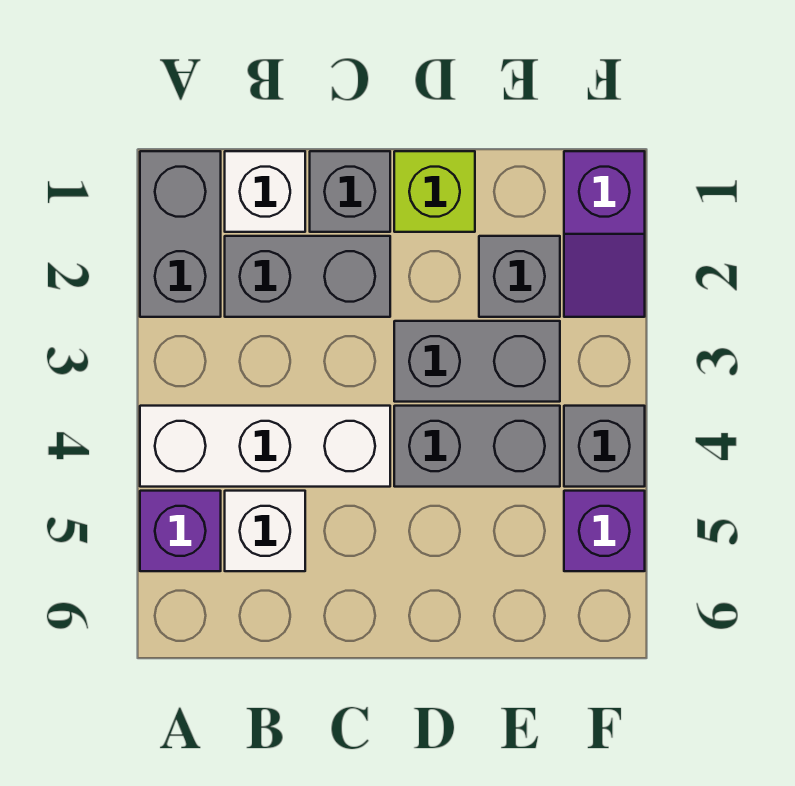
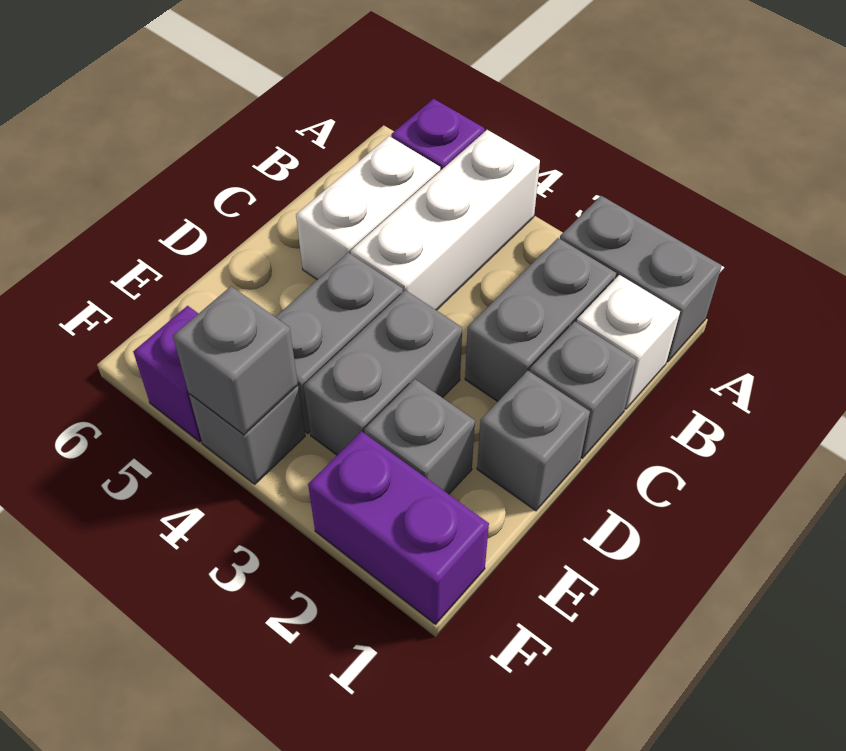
white 1x1 brick [225,491,305,571] -> white 1x2 brick [296,136,440,280]
lime 1x1 brick [394,151,475,232] -> grey 1x1 brick [477,371,590,511]
purple 1x2 slope [564,151,645,317] -> purple 1x2 brick [308,431,489,624]
none -> grey 1x1 brick [173,286,298,435]

